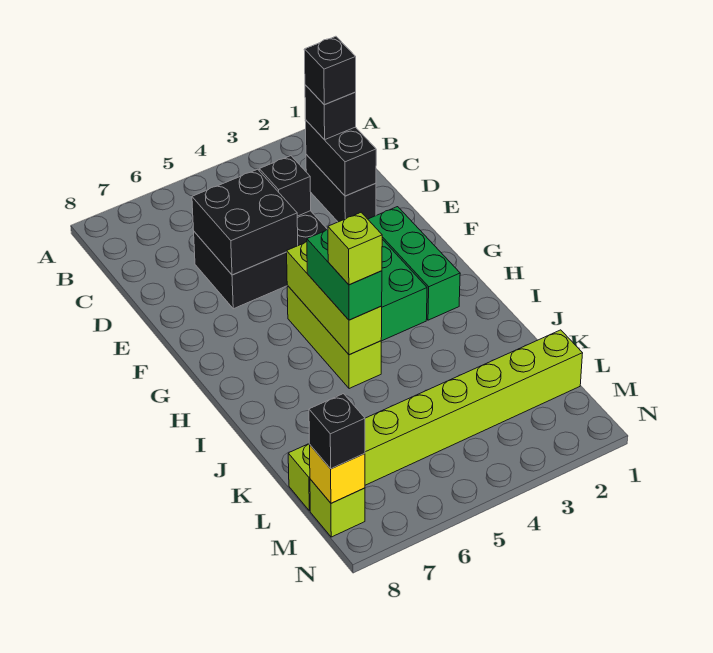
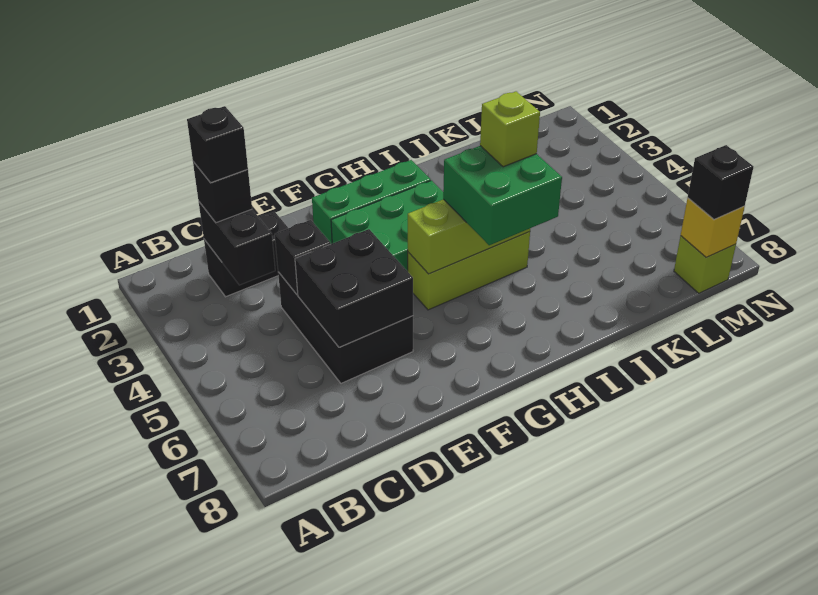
black 1x2 brick [305,120,376,196] -> black 1x2 brick turned to [199,202,275,285]
green 1x2 brick [307,229,382,320] -> green 2x2 brick [443,146,562,245]
lime 1x8 brick [288,330,583,511] -> none

